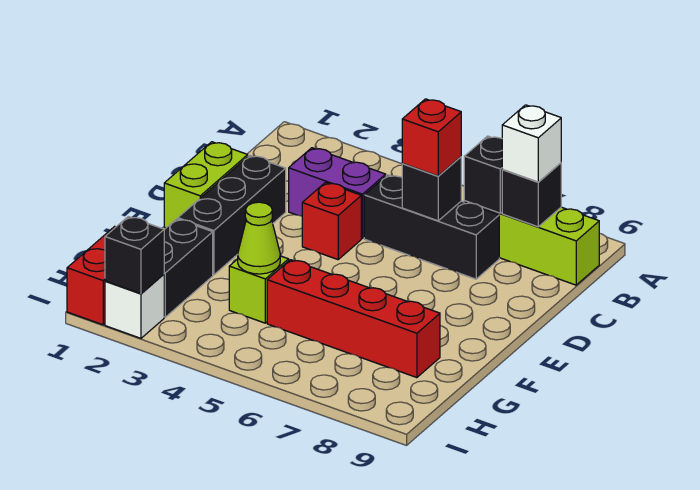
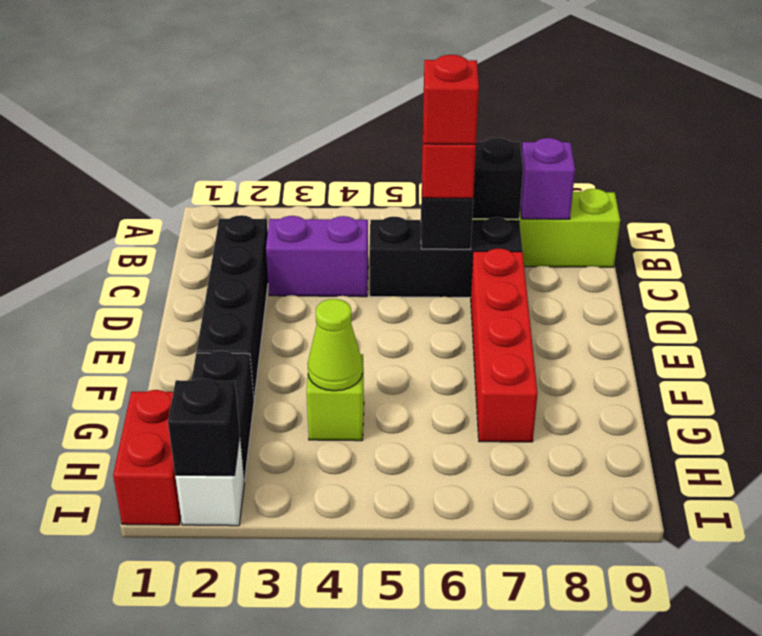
black 1x1 brick [502,163,561,227] -> purple 1x1 brick [520,138,575,219]
white 1x1 brick [502,105,561,182] -> none
lime 1x2 brick [164,142,248,228] -> none
black 1x3 brick [178,155,286,275] -> black 1x4 brick [197,215,268,398]
red 1x1 brick [302,183,361,260] -> red 1x1 brick moved to [423,55,479,144]
red 1x4 brick [267,260,440,378] -> red 1x4 brick turned to [471,248,538,442]

